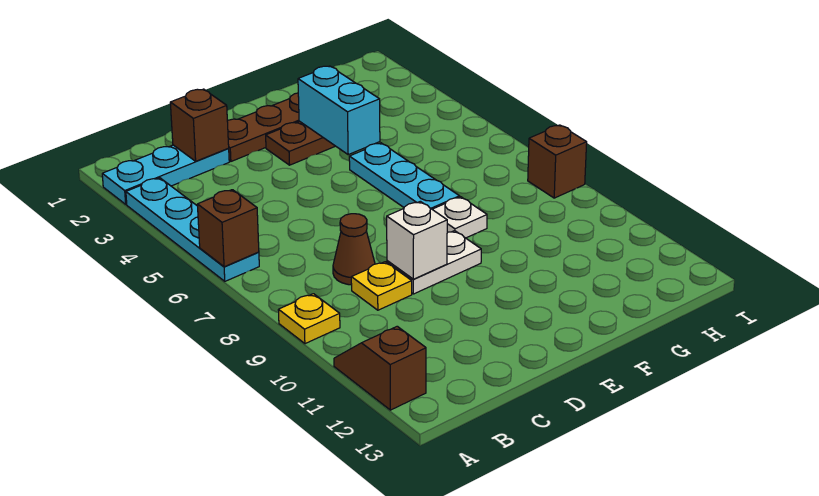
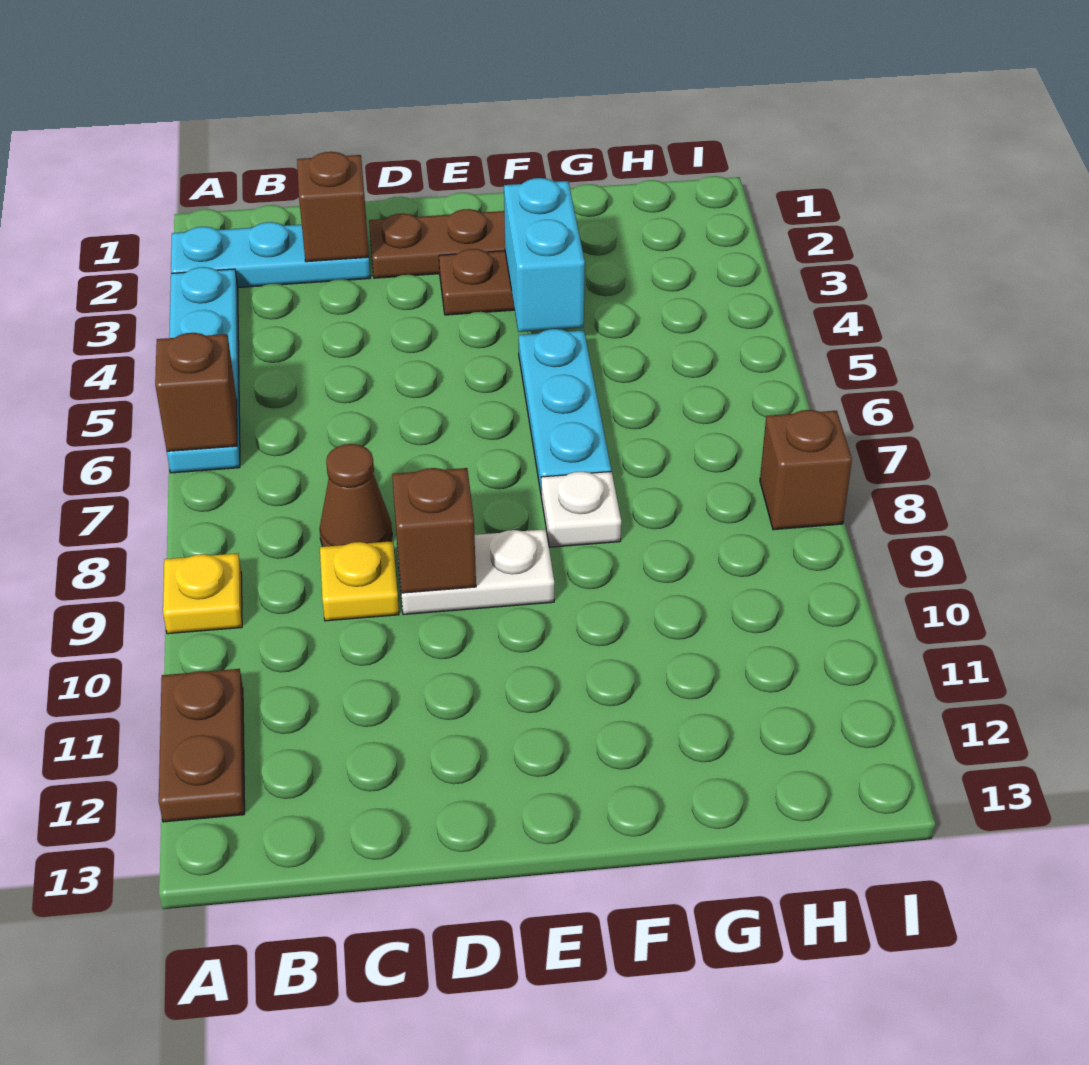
brown 1x2 slope [334,326,426,410] -> brown 1x2 plate [159,669,245,822]
white 1x1 brick [387,201,447,279] -> brown 1x1 brick [392,468,476,593]

